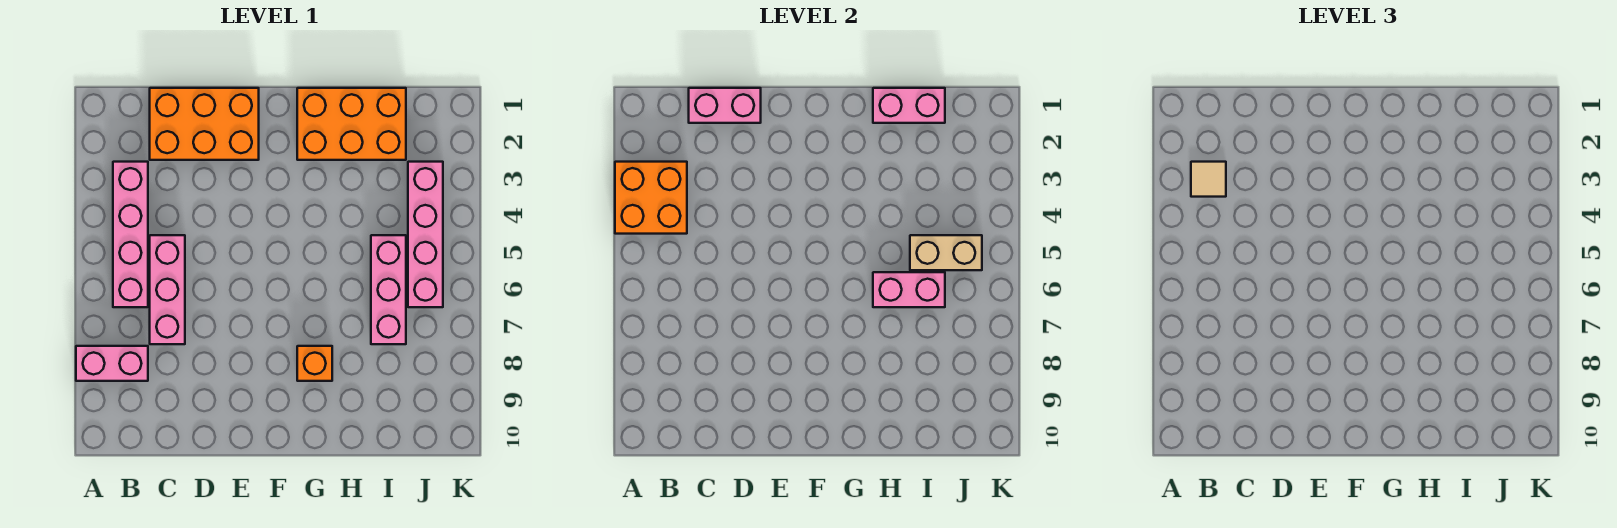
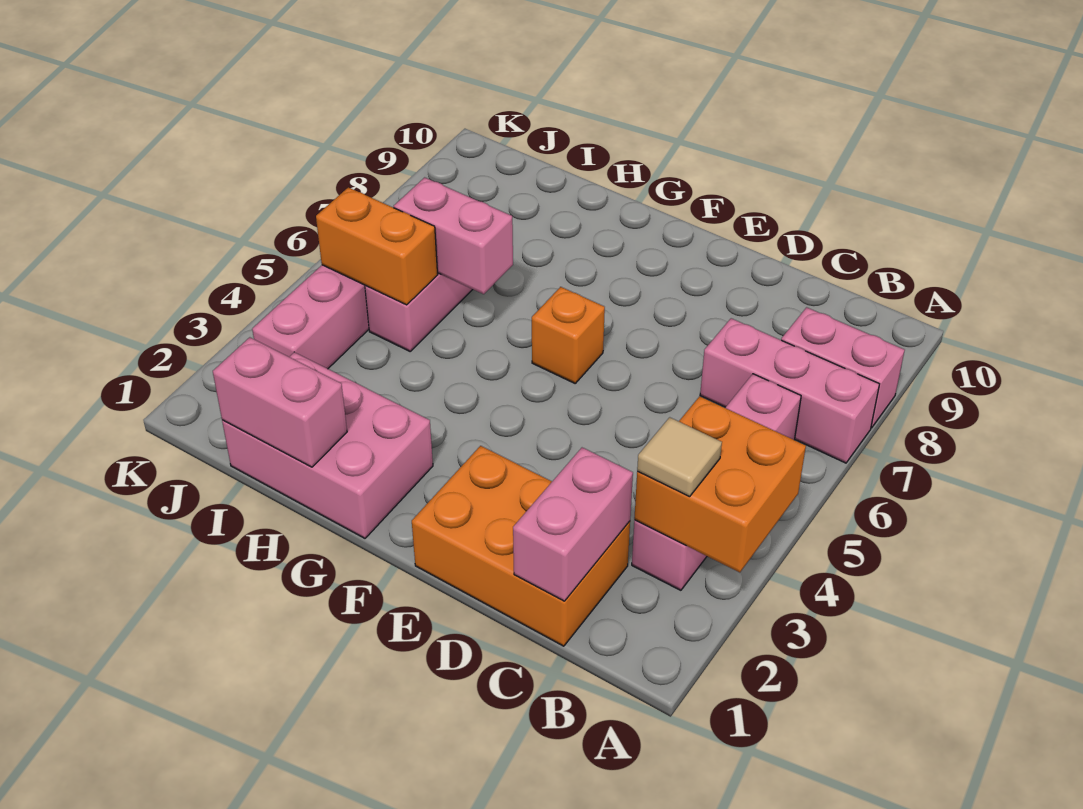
pink 1x2 brick [689,88,761,123] -> pink 1x2 brick turned to [513,448,633,601]
pink 1x3 brick [150,235,185,344] -> pink 1x3 brick turned to [700,318,879,463]
orange 2x3 brick [297,88,406,160] -> pink 2x3 brick [222,352,433,538]
orange 1x1 brick [297,346,332,381] -> orange 1x1 brick moved to [532,287,605,383]
tan 1x2 brick [910,235,982,270] -> orange 1x2 brick [316,187,438,305]

